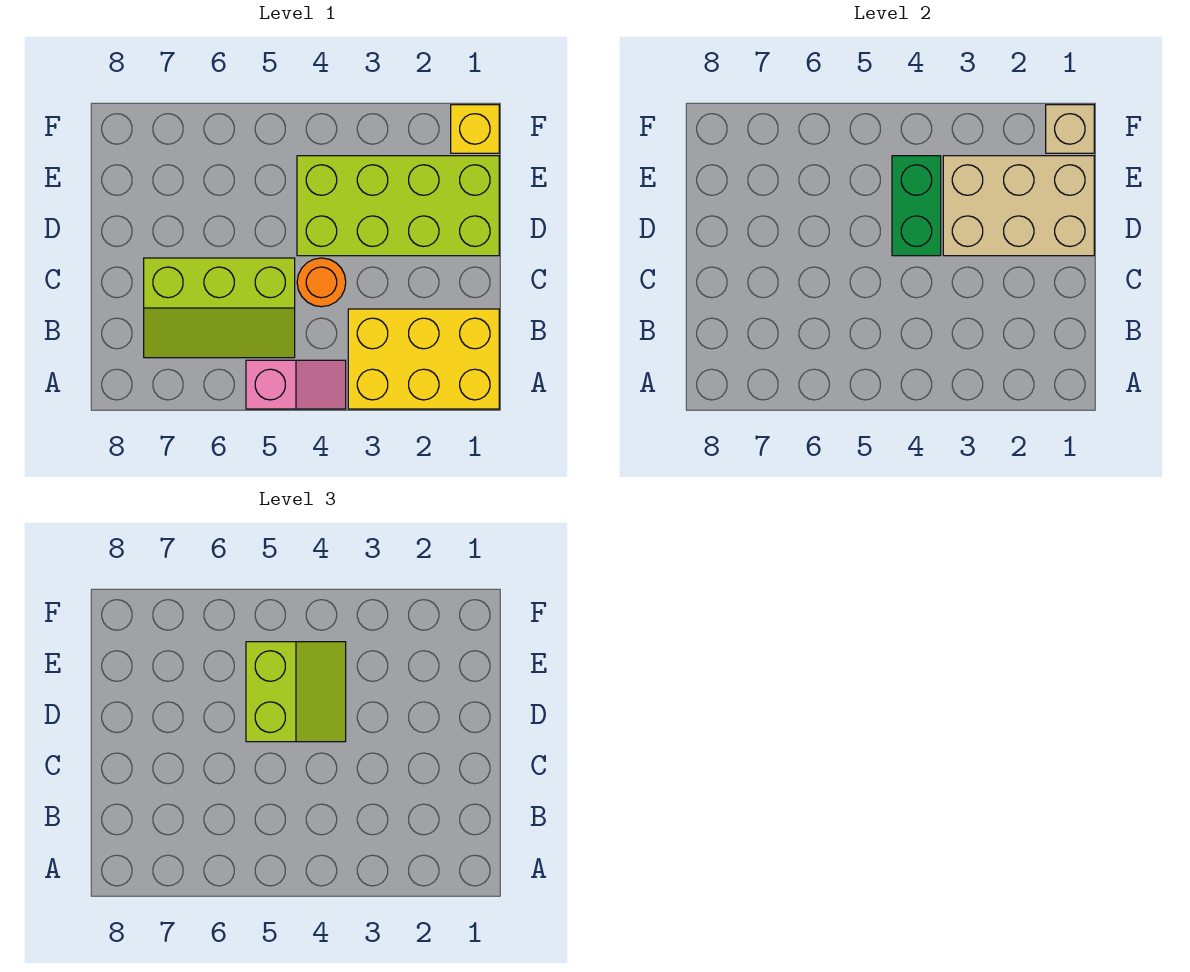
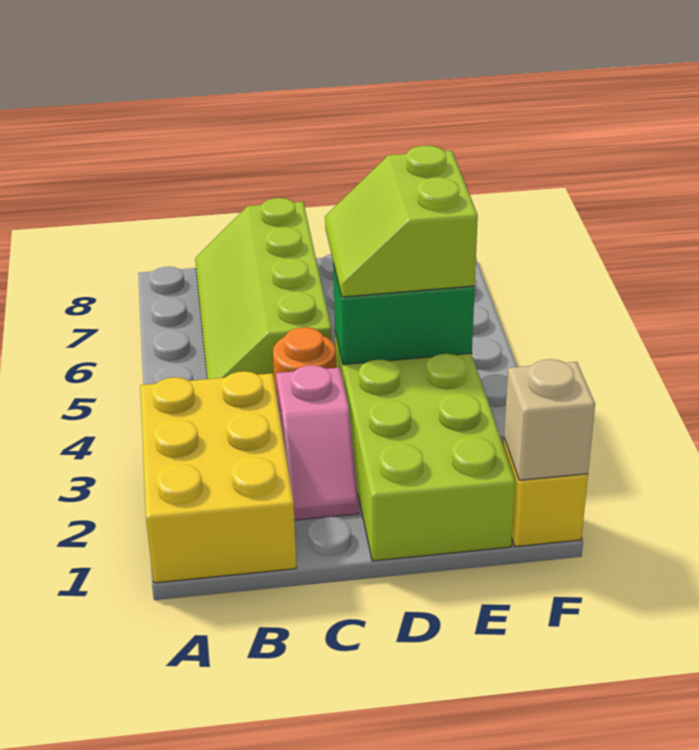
pink 1x2 slope [246,360,346,409] -> pink 1x2 slope moved to [276,365,359,520]
lime 2x3 slope [144,258,295,358] -> lime 2x4 slope [195,198,332,379]
tan 2x3 brick [943,156,1094,256] -> none
lime 2x2 slope [246,642,346,742] -> lime 2x2 slope turned to [325,145,478,297]

